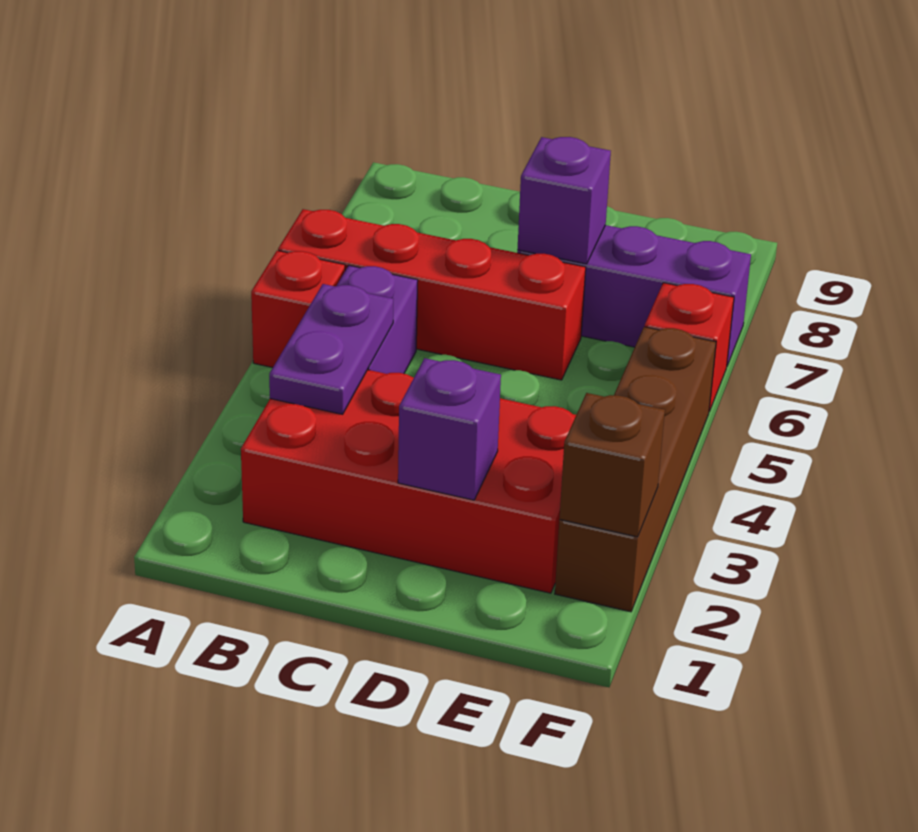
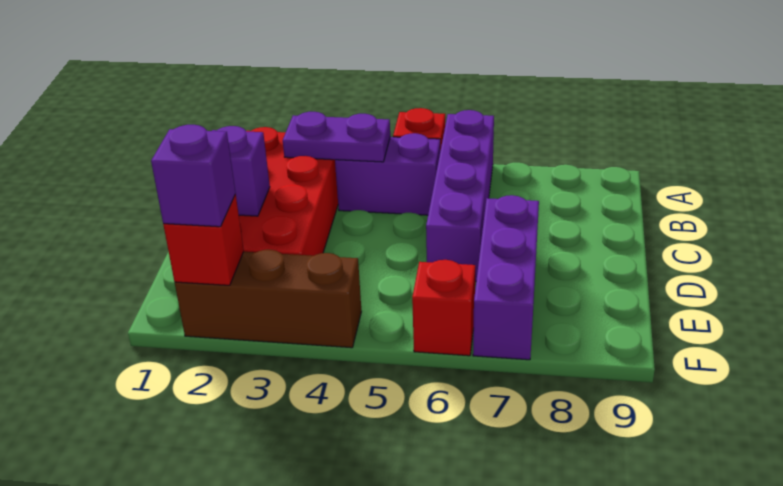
red 1x4 brick [278,209,586,380] -> purple 1x4 brick [426,110,494,281]
purple 1x1 brick [517,137,611,264] -> purple 1x1 brick moved to [151,125,236,227]
brown 1x4 brick [555,327,716,612] -> brown 1x3 brick [175,250,361,348]
brown 1x1 brick [560,393,665,537] -> red 1x1 brick [163,195,244,285]

